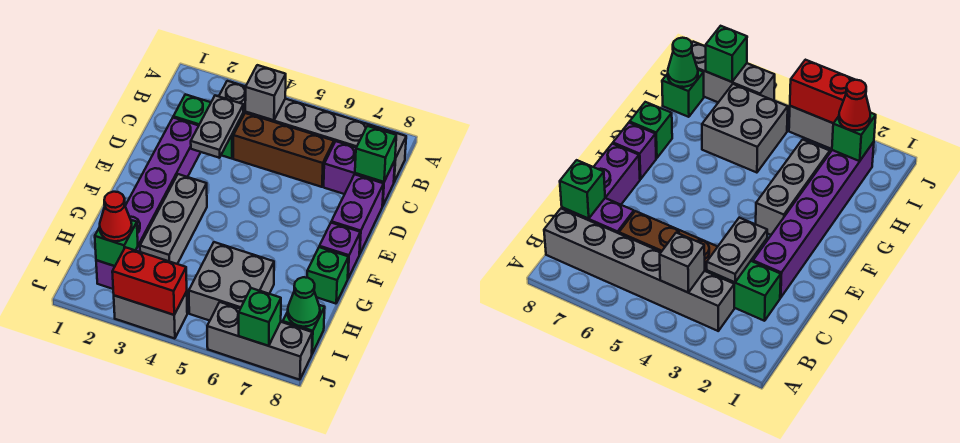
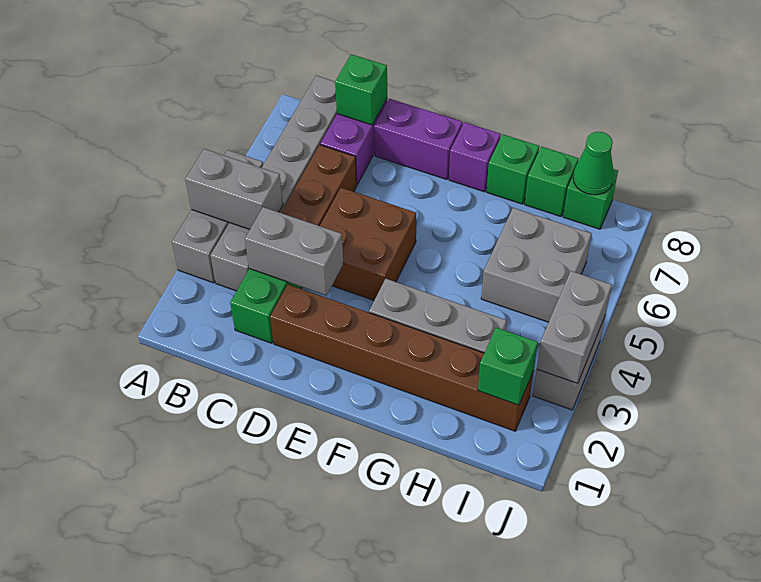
grey 1x1 brick [245,65,286,120] -> grey 1x2 brick [185,149,283,229]
grey 1x2 plate [191,95,243,158] -> grey 1x2 brick [245,207,343,295]
purple 1x6 brick [96,118,201,289] -> brown 1x6 brick [270,284,534,431]
none -> brown 2x2 brick [320,188,416,300]
red 1x1 cone [100,192,132,241] -> none
red 1x2 brick [112,247,187,315] -> grey 1x2 brick [537,271,612,383]
grey 1x3 brick [207,302,312,380] -> grey 1x3 brick moved to [172,150,263,283]
green 1x1 brick [239,288,281,346] -> green 1x1 brick moved to [525,147,578,217]

